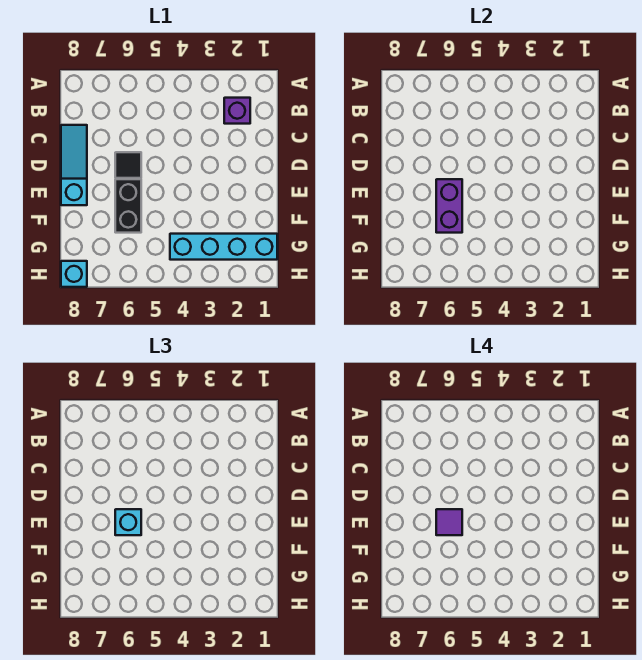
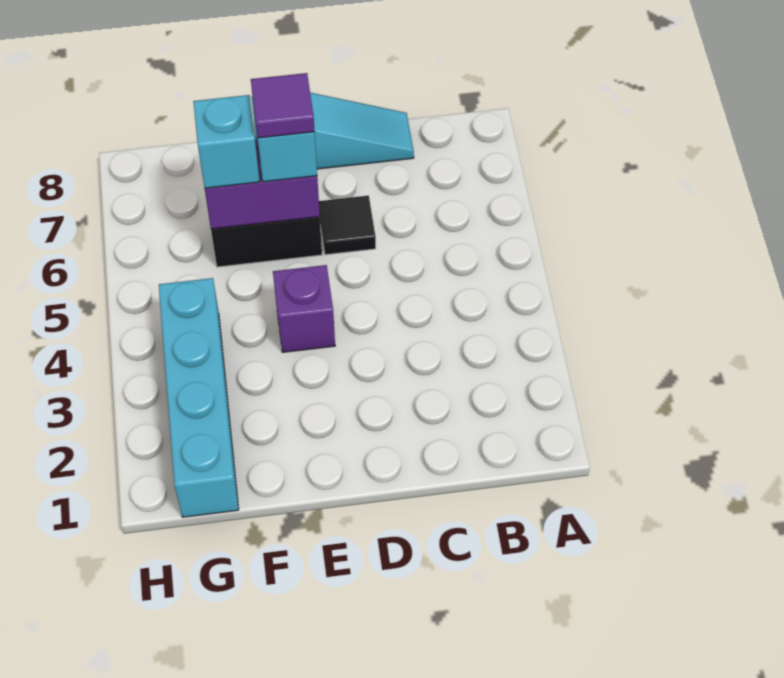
purple 1x1 brick [224,98,250,124] -> purple 1x1 brick moved to [273,265,335,352]
cyan 1x1 brick [61,261,87,287] -> cyan 1x1 brick moved to [193,95,260,188]

